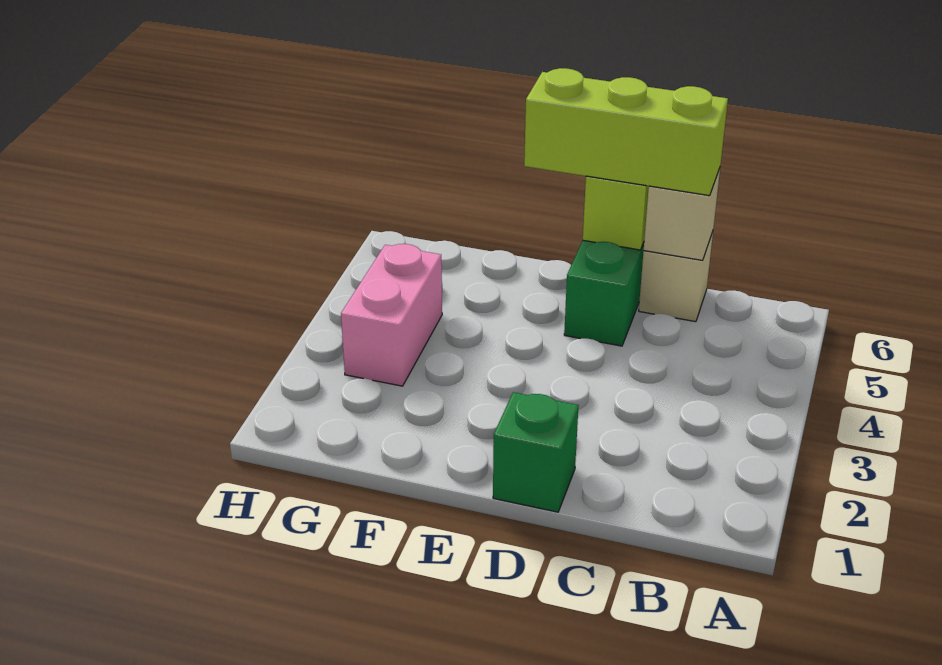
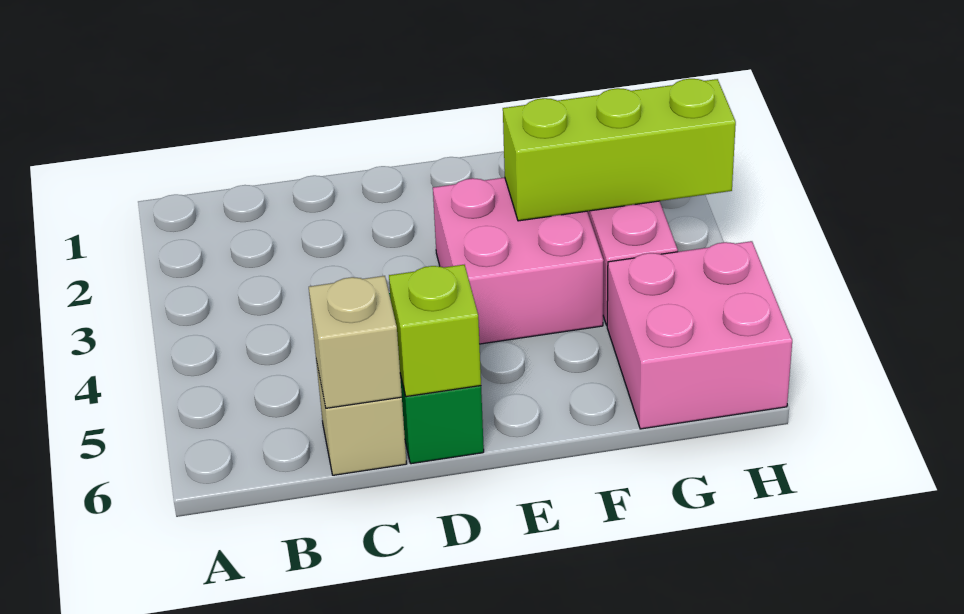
lime 1x3 brick [524,68,728,196] -> lime 1x3 brick moved to [503,79,736,221]
green 1x1 brick [493,392,579,512] -> none
none -> pink 2x2 brick [433,178,604,344]
none -> pink 2x2 brick [607,241,792,429]

